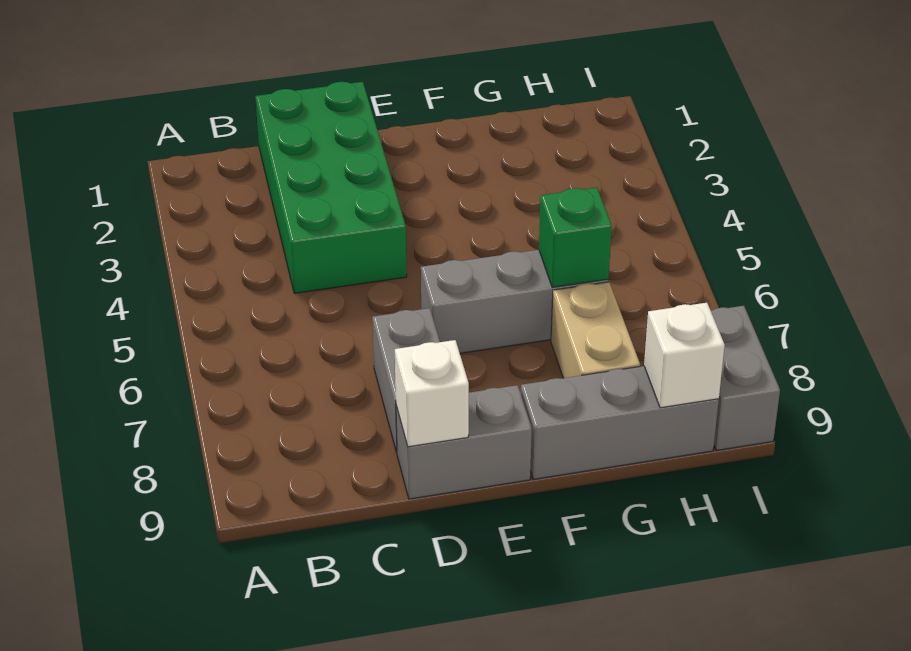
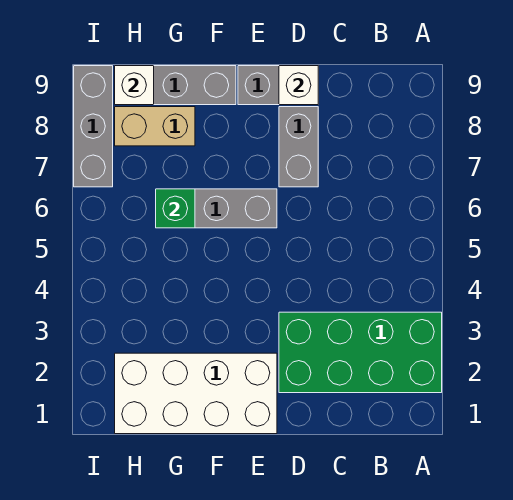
green 2x4 brick [255,82,407,293] -> green 2x4 brick turned to [279,312,442,393]
none -> white 2x4 brick [115,353,277,434]
tan 1x2 brick [551,282,640,378] -> tan 1x2 brick turned to [115,107,195,146]
grey 1x2 brick [711,306,780,451] -> grey 1x3 brick [74,66,113,187]

